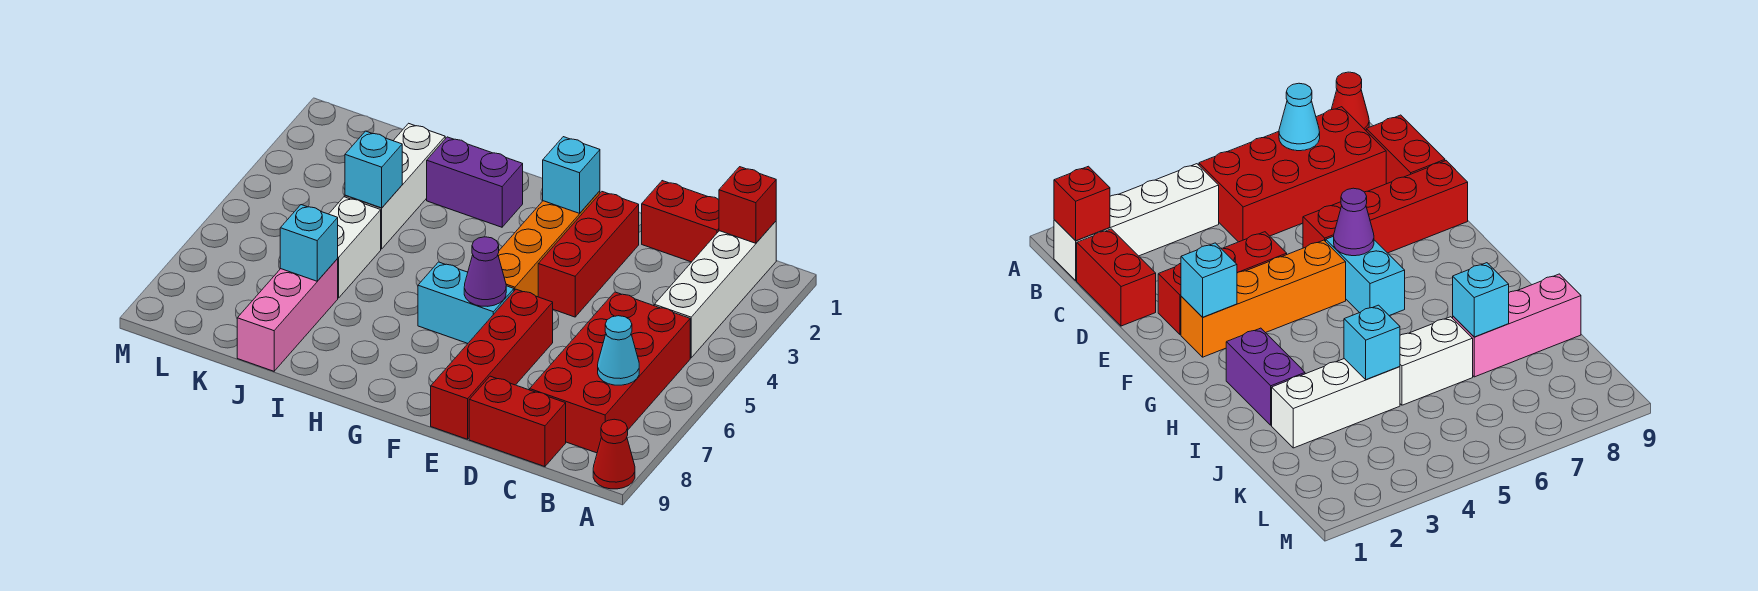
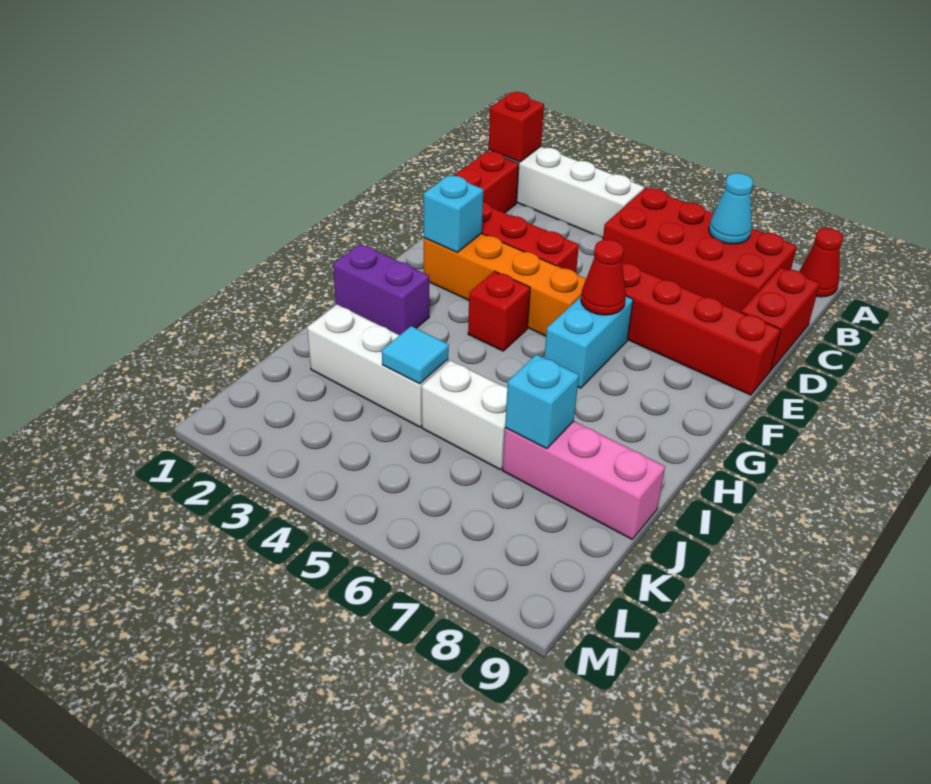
purple 1x1 cone [464,237,506,306] -> red 1x1 cone [581,240,626,315]
none -> red 1x1 brick [468,271,530,351]
purple 1x2 brick [427,137,523,227] -> purple 1x2 brick turned to [333,244,429,335]
cyan 1x1 brick [345,131,402,208] -> cyan 1x1 tile [382,326,449,384]

